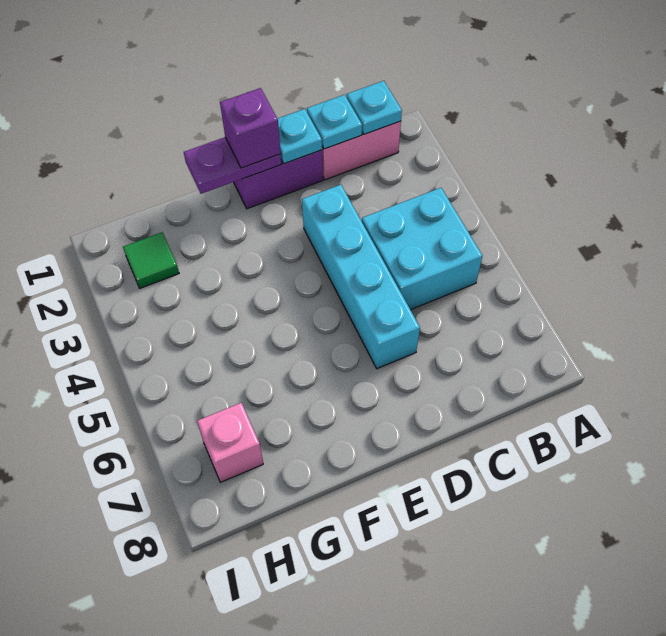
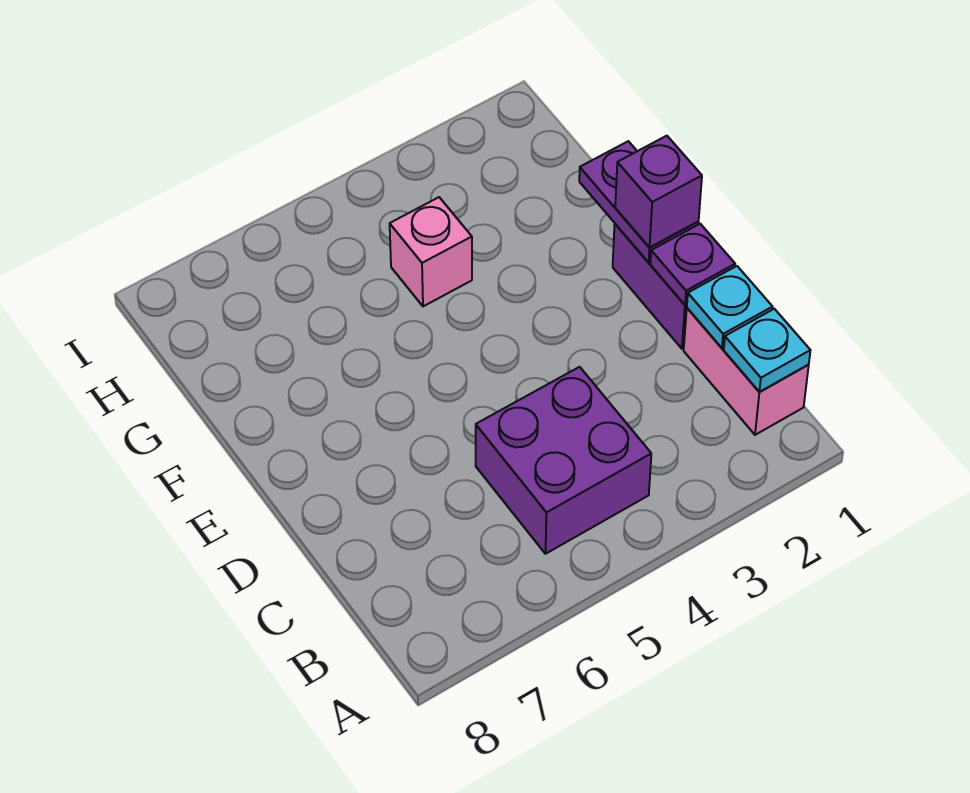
cyan 2x2 brick [362,188,482,310] -> purple 2x2 brick [476,367,651,554]
cyan 1x1 plate [278,109,322,164] -> purple 1x1 plate [650,224,735,305]
cyan 1x4 brick [302,185,420,369] -> none
green 1x1 tile [123,232,179,288] -> none
pink 1x1 brick [197,403,263,482] -> pink 1x1 brick moved to [390,197,472,306]

